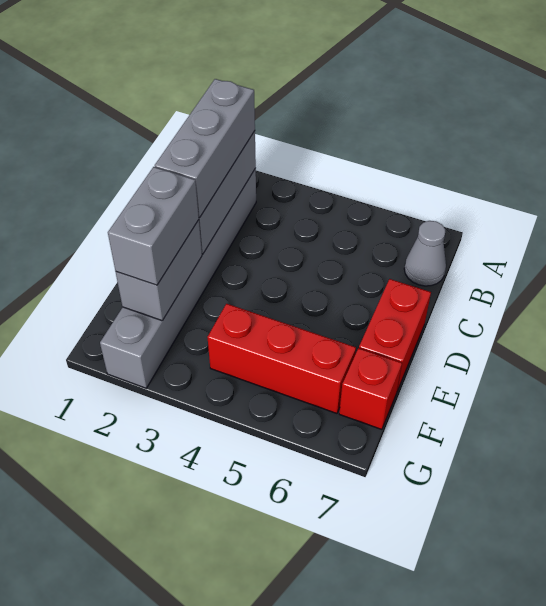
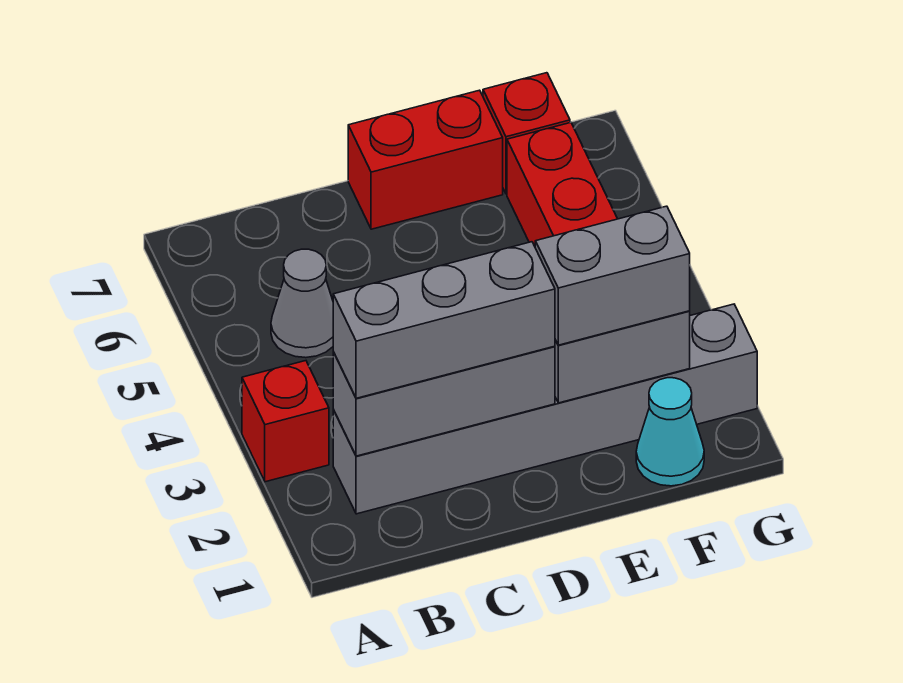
none -> red 1x1 brick [242,361,329,482]
grey 1x1 cone [404,221,446,286] -> grey 1x1 cone moved to [271,249,333,358]
none -> cyan 1x1 cone [636,378,704,486]

